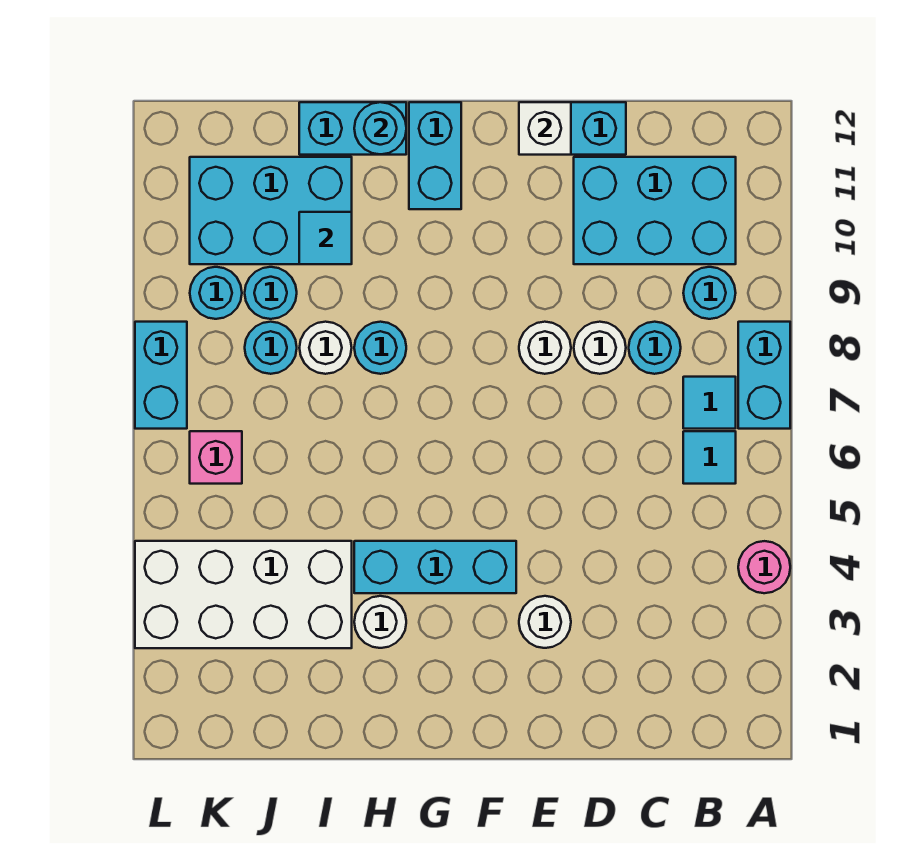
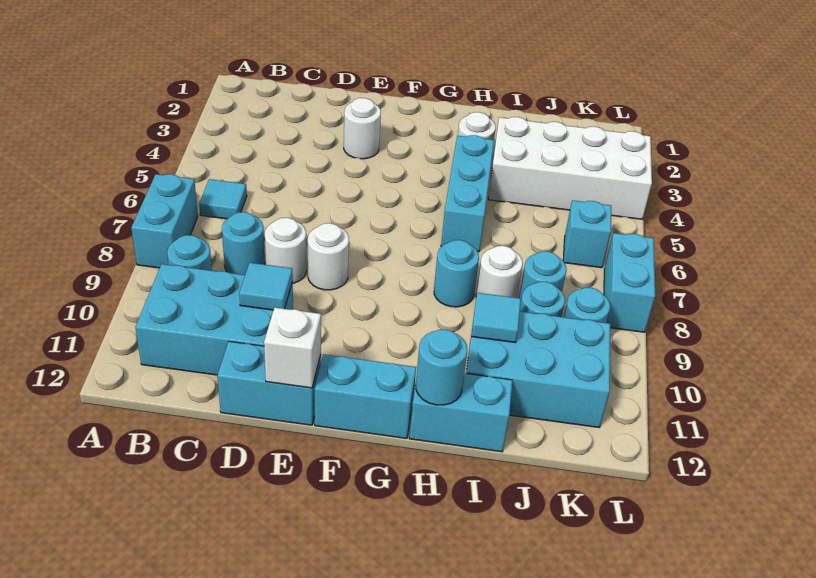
pink 1x1 round brick [738,541,790,593] -> none
cyan 1x1 tile [683,377,736,429] -> cyan 1x1 tile moved to [239,263,293,310]
cyan 1x3 brick [354,541,516,593] -> cyan 1x3 brick turned to [441,135,494,252]
cyan 1x2 brick [409,102,461,209] -> cyan 1x2 brick turned to [315,354,416,438]
pink 1x1 brick [190,431,242,484] -> cyan 1x1 brick [563,200,611,268]

